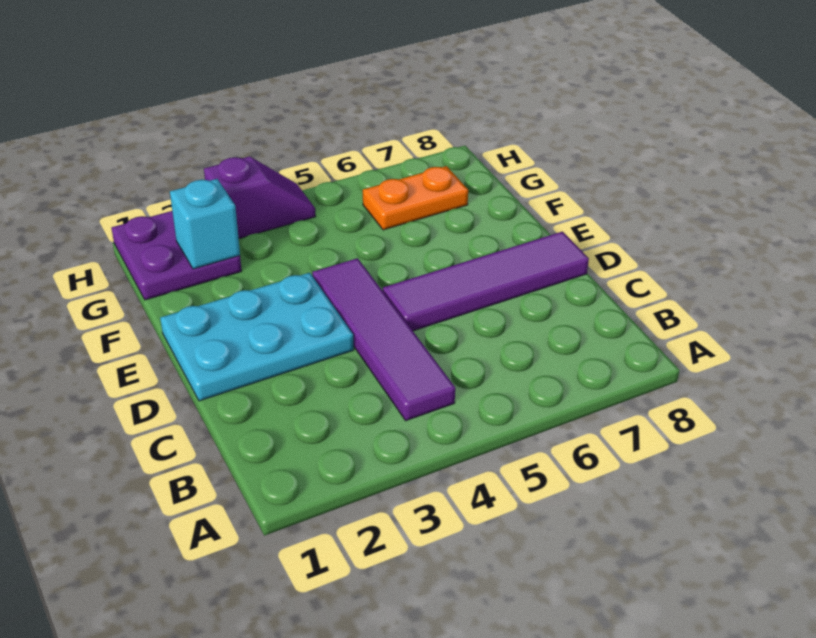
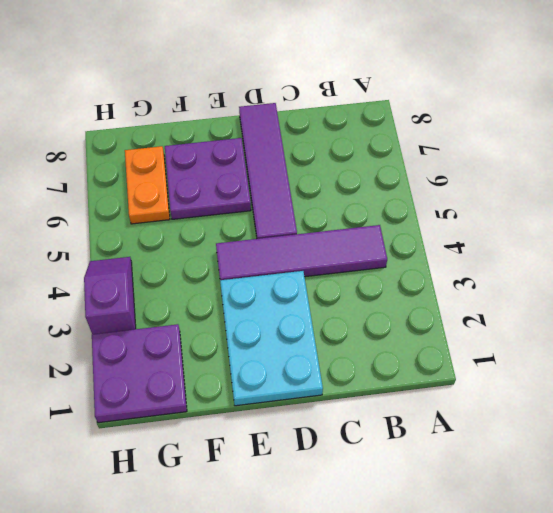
none -> purple 2x2 plate [165,138,251,219]
cyan 1x1 brick [170,179,240,269] -> none

